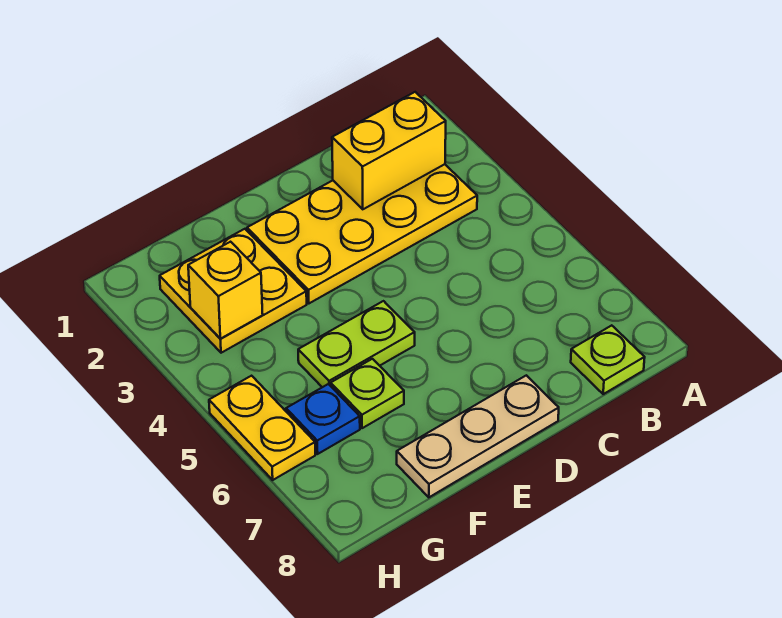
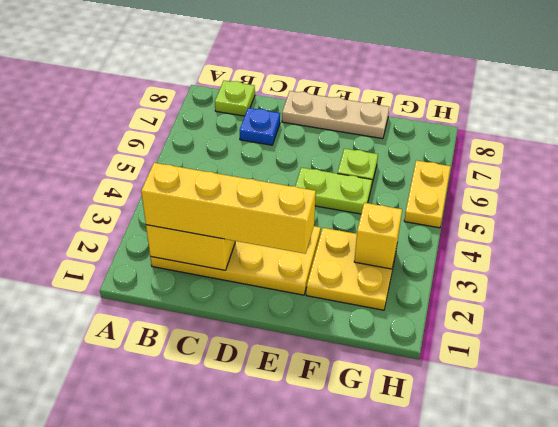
none -> yellow 1x4 brick [141,163,316,254]
blue 1x1 plate [286,384,360,454] -> blue 1x1 plate moved to [240,108,280,145]

